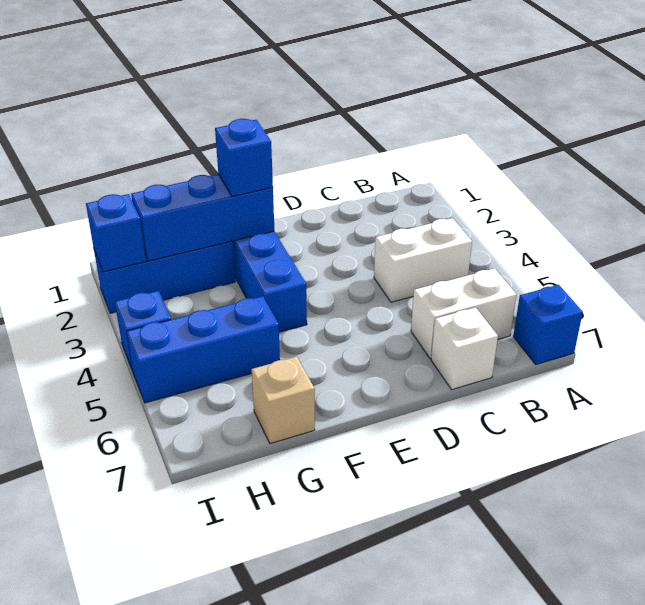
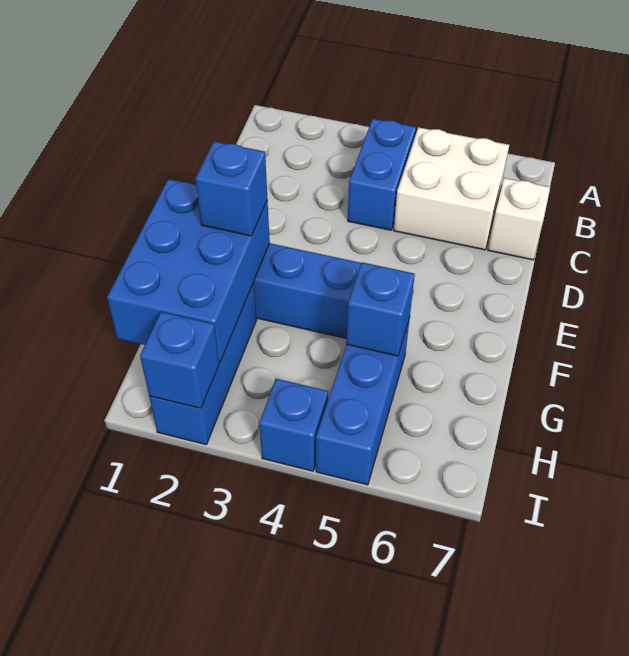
blue 1x1 brick [513,285,583,364] -> blue 1x1 brick moved to [346,262,415,356]
white 1x2 brick [374,218,472,302] -> blue 1x2 brick [348,119,416,230]
white 1x2 brick [411,268,516,359] -> white 2x2 brick [394,127,509,250]
blue 1x3 brick [131,174,274,261] -> blue 2x3 brick [107,179,270,363]
tan 1x1 brick [251,357,315,444] -> none

